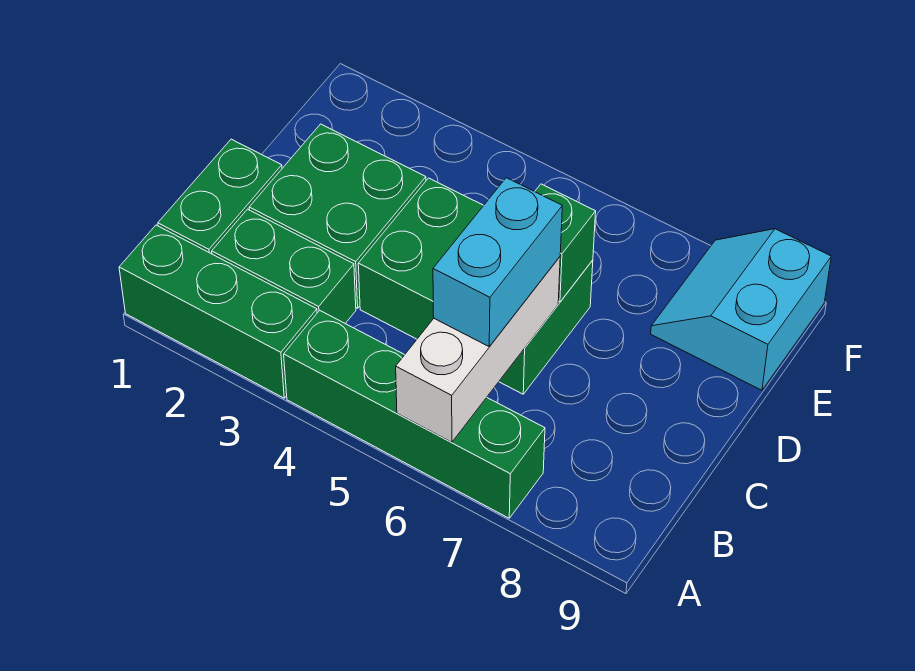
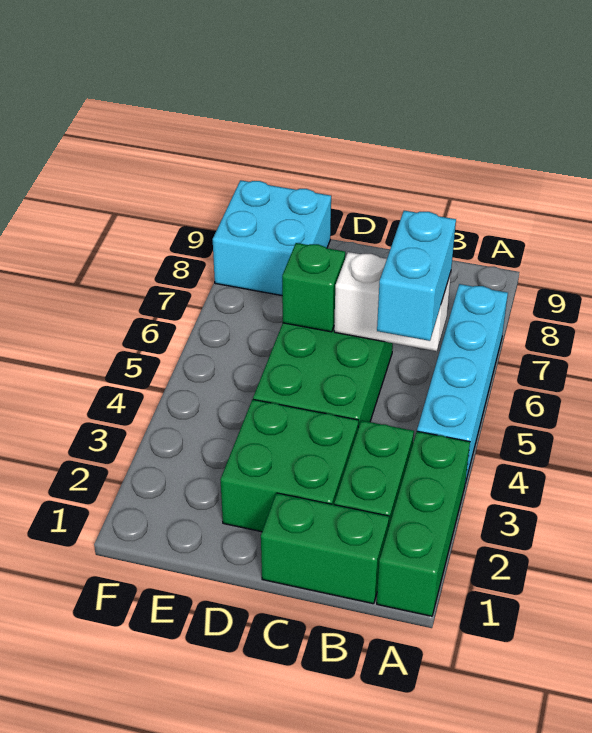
green 1x4 brick [284,310,545,518] -> cyan 1x4 brick [417,284,508,483]
white 1x3 brick [396,257,560,442] -> white 1x2 brick [334,252,451,351]
cyan 1x2 brick [433,178,562,347] -> cyan 1x2 brick turned to [377,211,456,341]
cyan 2x2 slope [651,229,831,390] -> cyan 2x2 brick [213,180,331,295]

